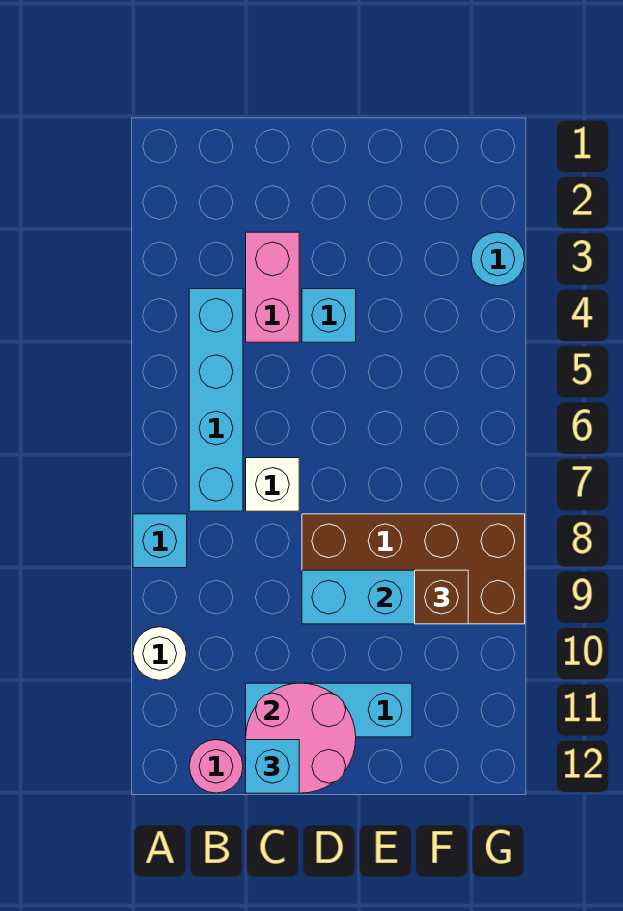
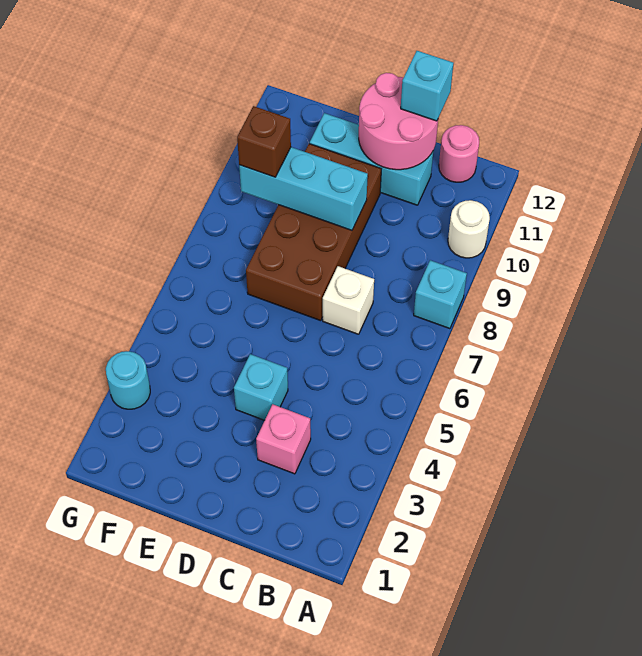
cyan 1x4 brick [189,289,243,511] -> none
pink 1x2 brick [246,232,299,342] -> pink 1x1 brick [256,404,311,474]
brown 2x4 brick [302,514,525,624] -> brown 2x4 brick turned to [246,144,381,321]

